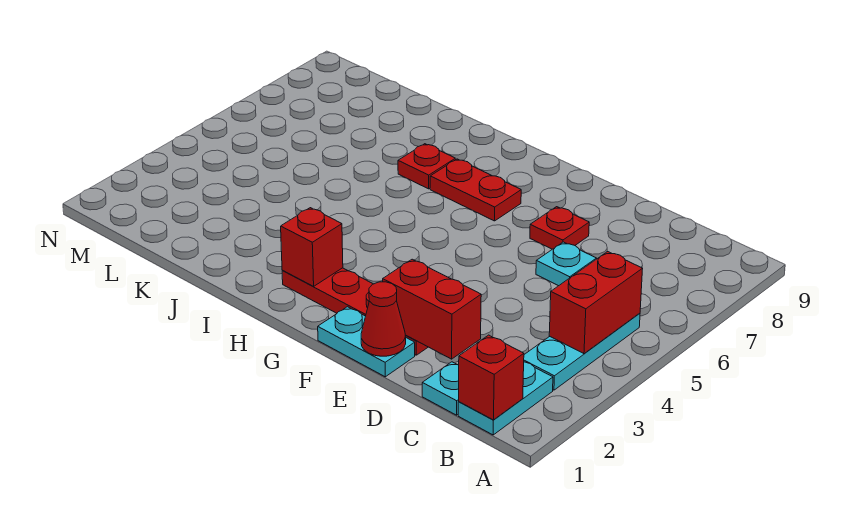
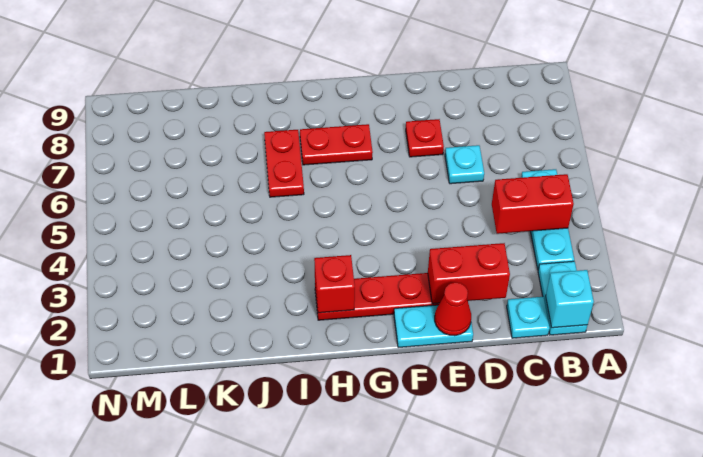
red 1x1 brick [459,335,524,420] -> cyan 1x1 brick [546,270,594,328]
red 1x2 brick [549,252,642,354] -> red 1x2 brick turned to [492,174,574,234]
red 1x1 plate [398,144,455,189] -> red 1x2 plate [264,130,304,197]

